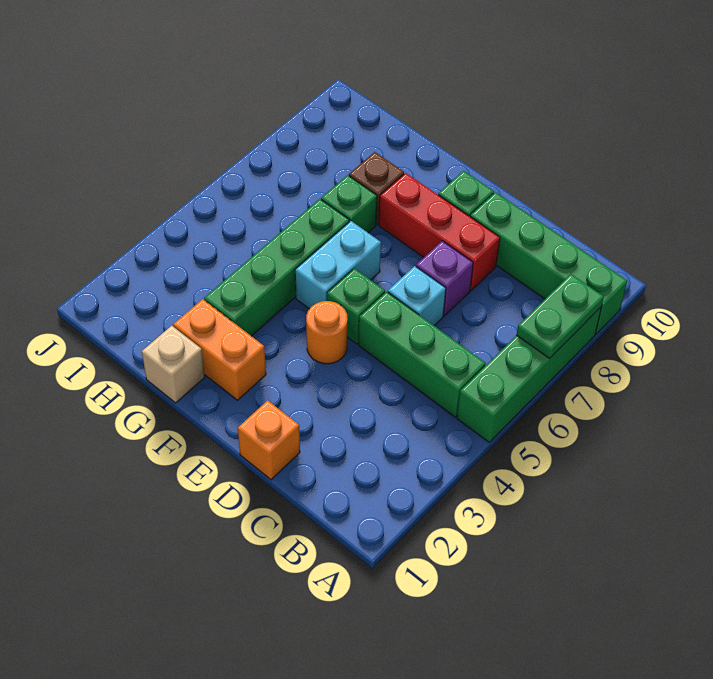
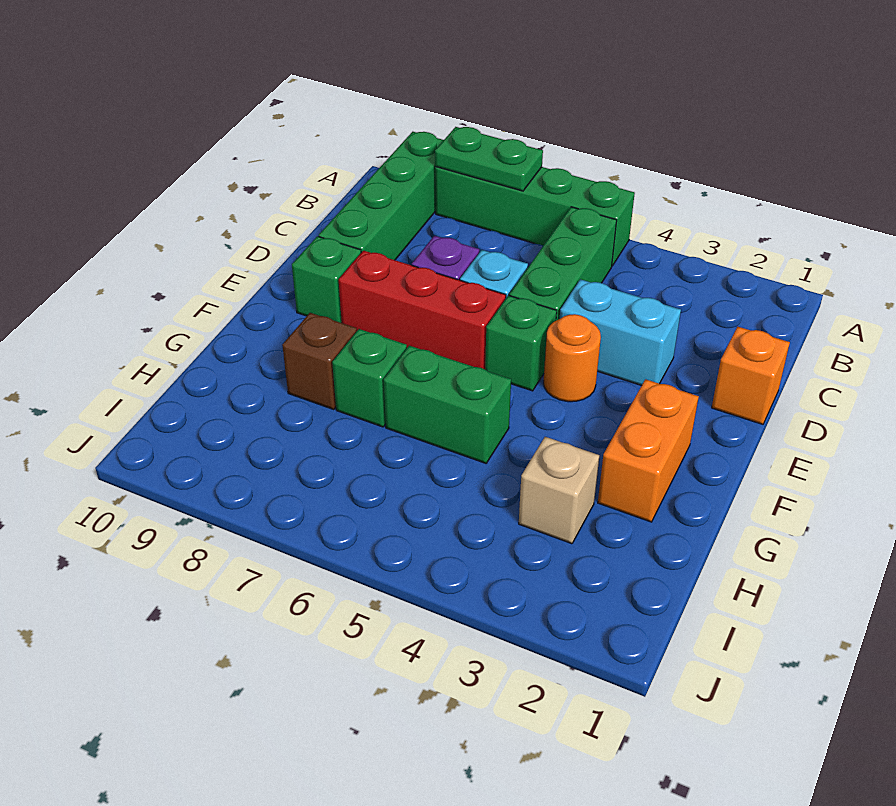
red 1x3 brick [379,173,500,291] -> red 1x3 brick turned to [339,251,506,369]
cyan 1x2 brick [295,221,381,309] -> cyan 1x2 brick moved to [560,279,681,386]
tan 1x1 brick [142,326,205,403] -> tan 1x1 brick moved to [519,437,599,544]
green 1x4 brick [204,199,349,336] -> green 1x2 brick [384,346,511,463]

